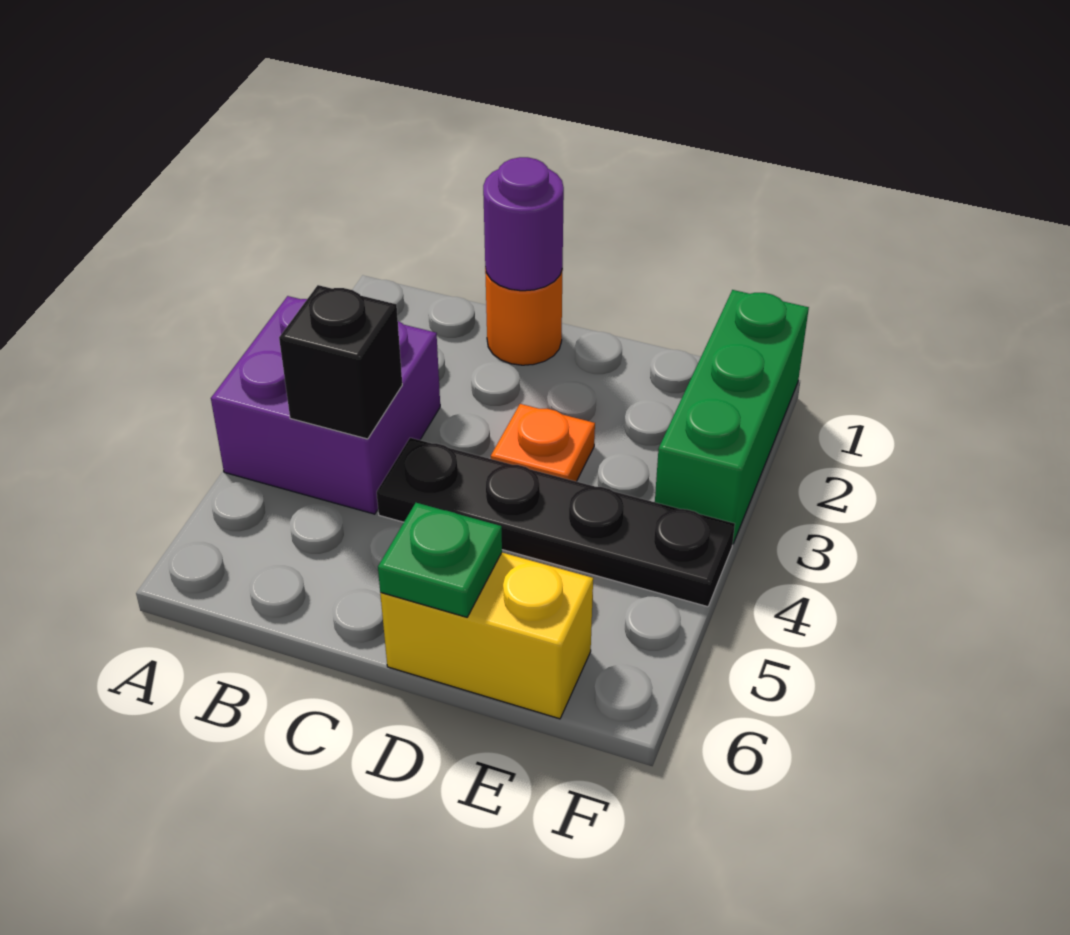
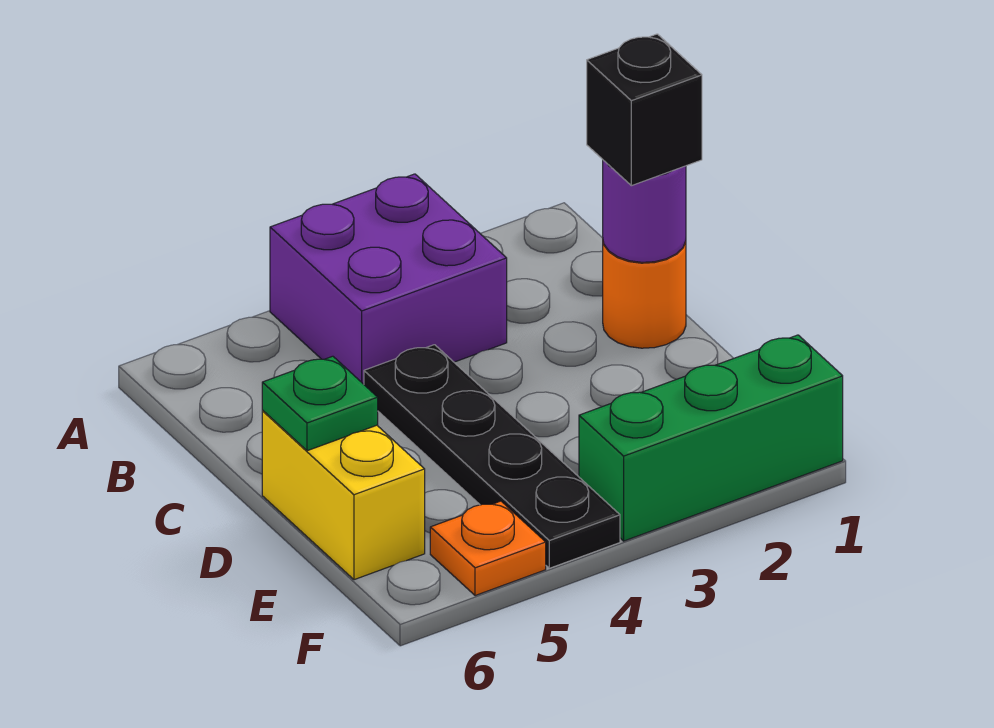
black 1x1 brick [279,285,402,439] -> black 1x1 brick moved to [587,34,702,186]
orange 1x1 plate [491,404,595,481] -> orange 1x1 plate moved to [430,501,546,596]

